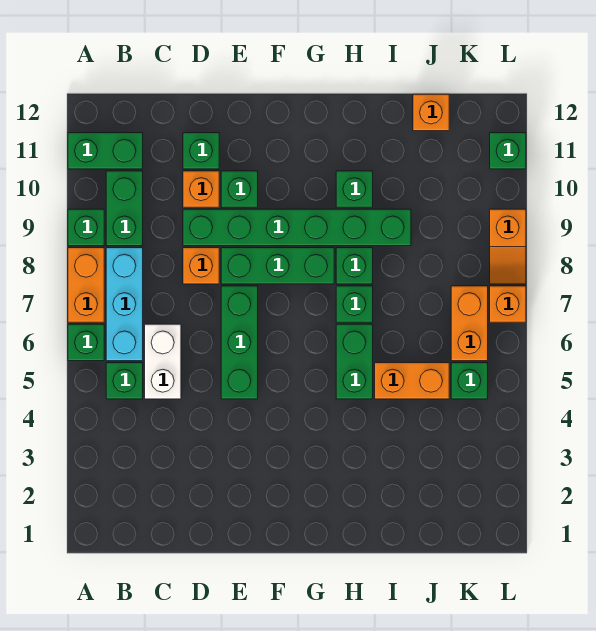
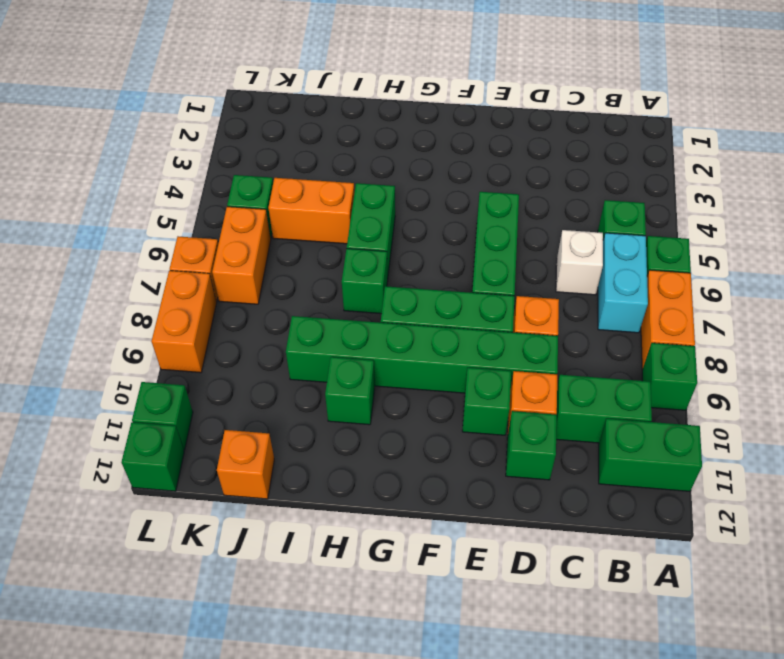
cyan 1x3 brick [106,248,143,361] -> cyan 1x2 brick [598,233,648,333]
green 1x2 brick [106,171,143,246] -> green 1x2 brick turned to [556,375,652,443]
white 1x2 brick [145,324,181,399] -> white 1x1 brick [556,230,603,295]
green 1x1 brick [336,248,373,284] -> green 1x1 brick moved to [122,422,184,491]
orange 1x2 slope [490,209,526,284] -> orange 1x2 brick [152,271,216,373]

